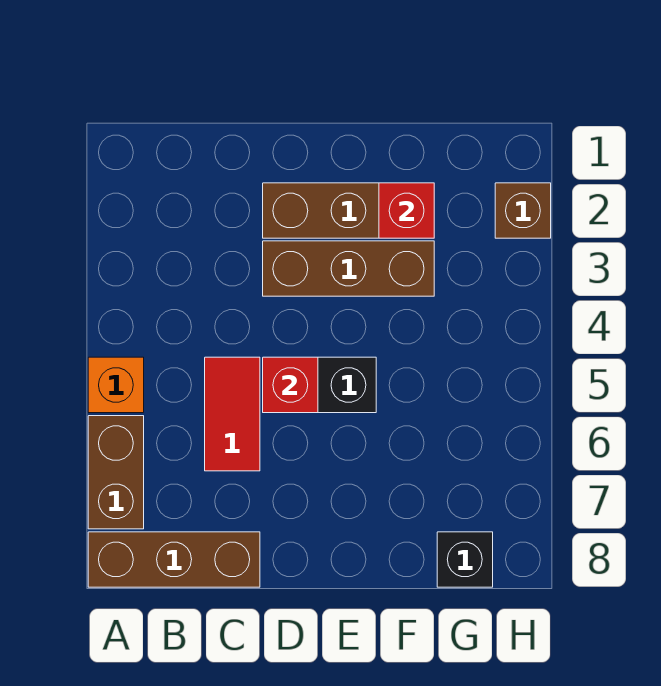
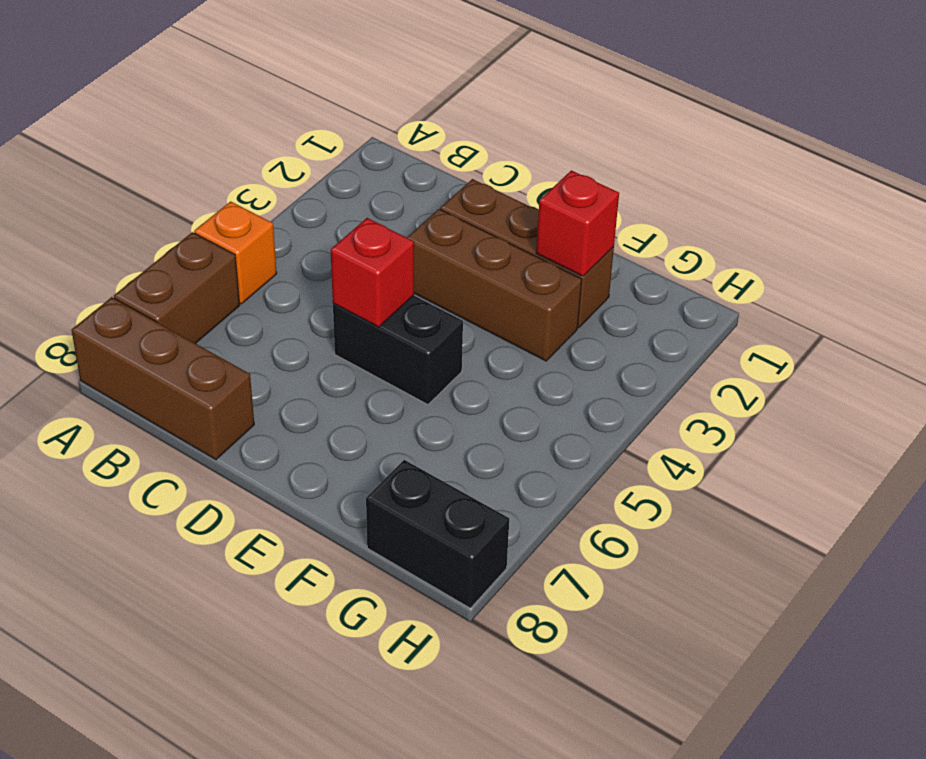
red 1x2 tile [205,357,260,471] -> none
black 1x1 brick [437,532,493,587] -> black 1x2 brick [366,460,509,608]
brown 1x1 brick [495,183,551,238] -> none

